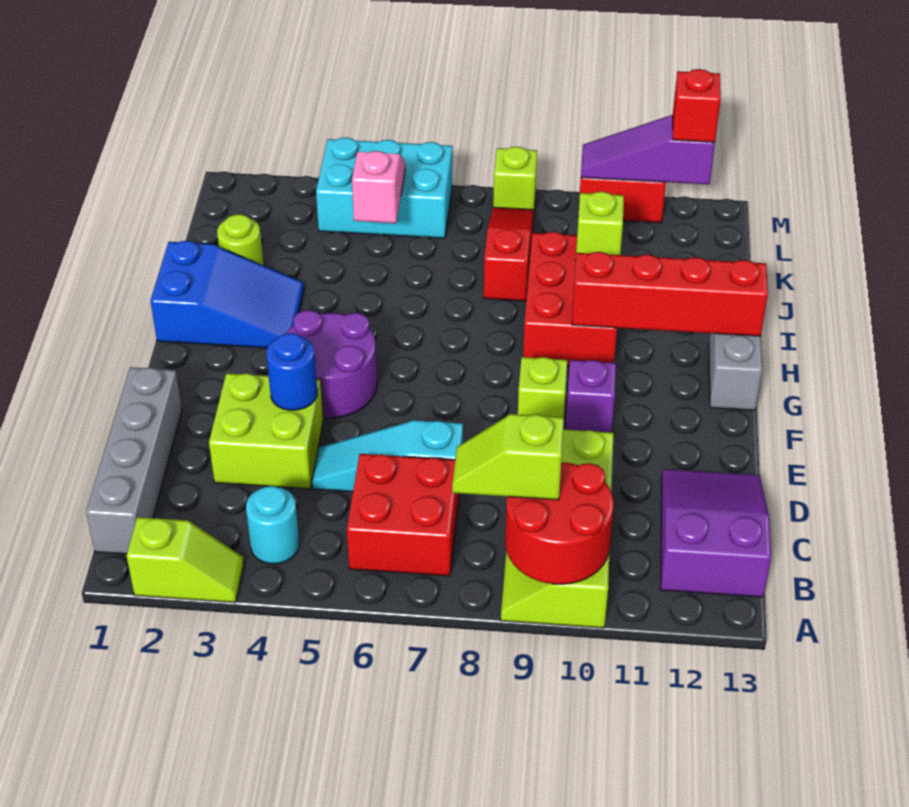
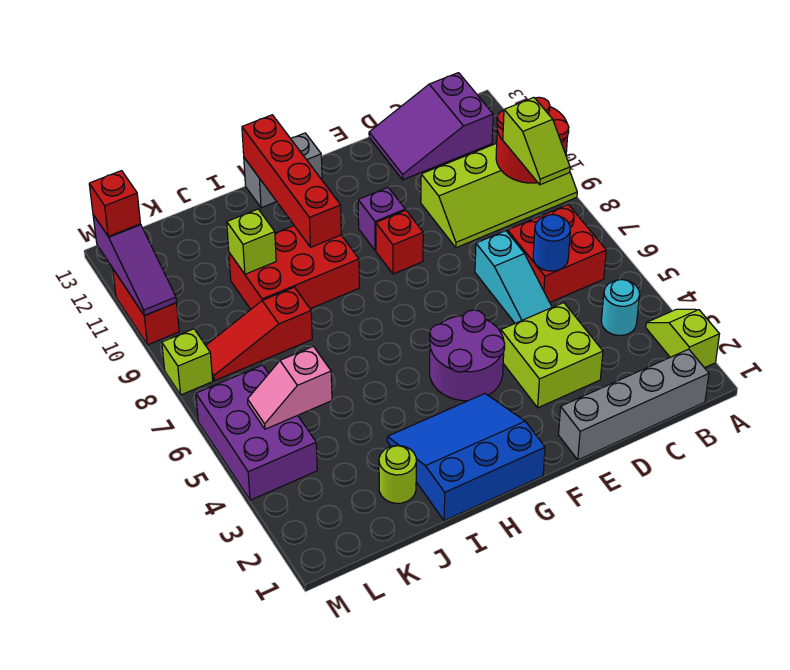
blue 1x1 round brick [266,333,317,410] -> blue 1x1 round brick moved to [533,215,570,271]
lime 1x1 brick [518,357,567,417] -> red 1x1 brick [376,210,423,274]
blue 2x3 slope [151,241,304,348] -> blue 3x3 slope [387,394,545,521]
cyan 2x3 brick [316,138,452,238] -> purple 2x3 brick [196,365,317,500]

